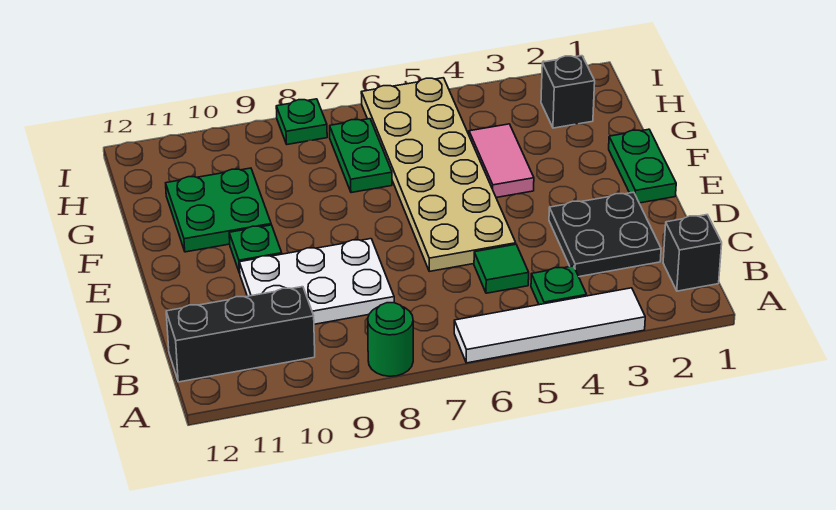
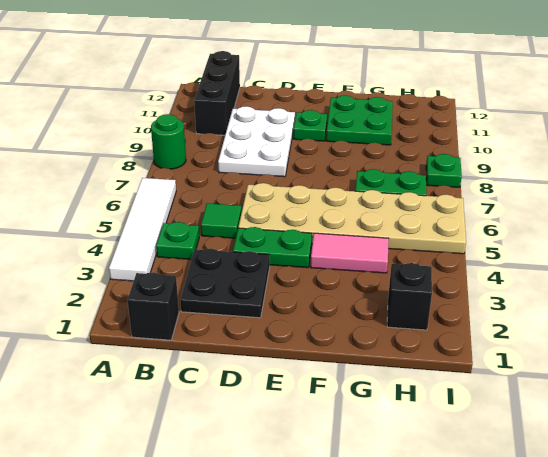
green 1x2 plate [609,129,676,203] -> green 1x2 plate moved to [233,227,312,268]

